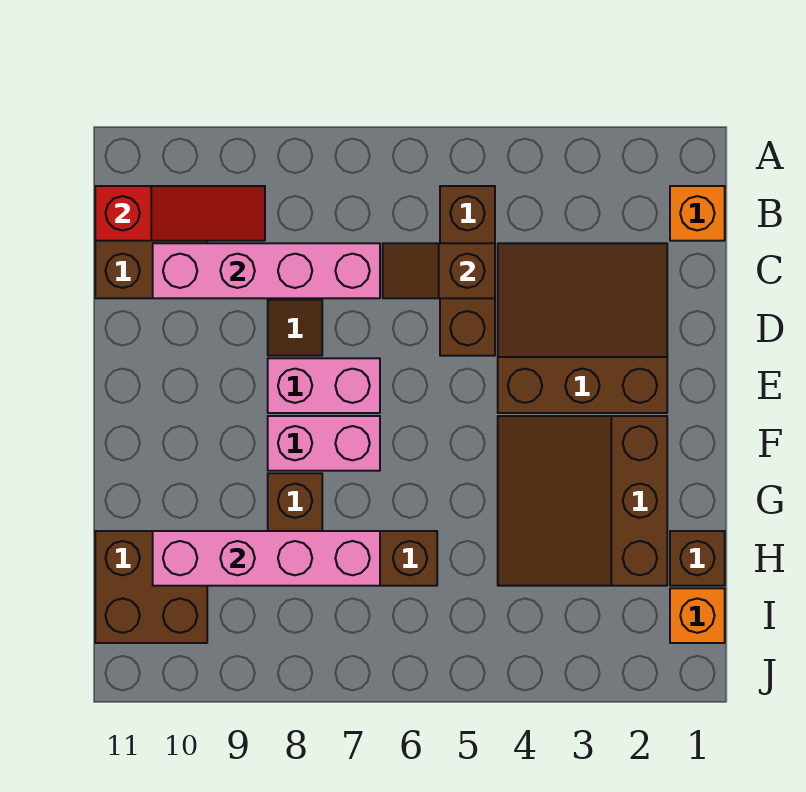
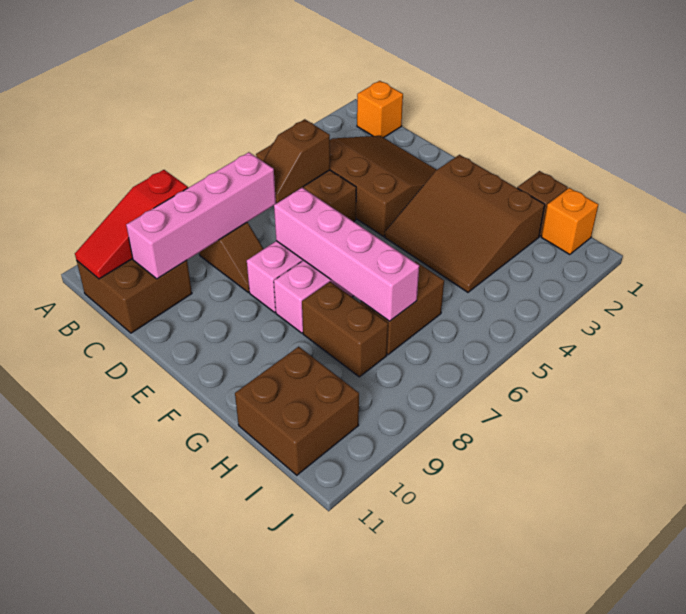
red 1x3 slope [95,186,265,241] -> red 1x3 slope turned to [75,170,188,279]
brown 3x3 slope [498,243,667,413] -> brown 3x3 slope turned to [330,136,436,237]
pink 1x4 brick [153,531,380,586] -> pink 1x4 brick turned to [274,188,419,321]

